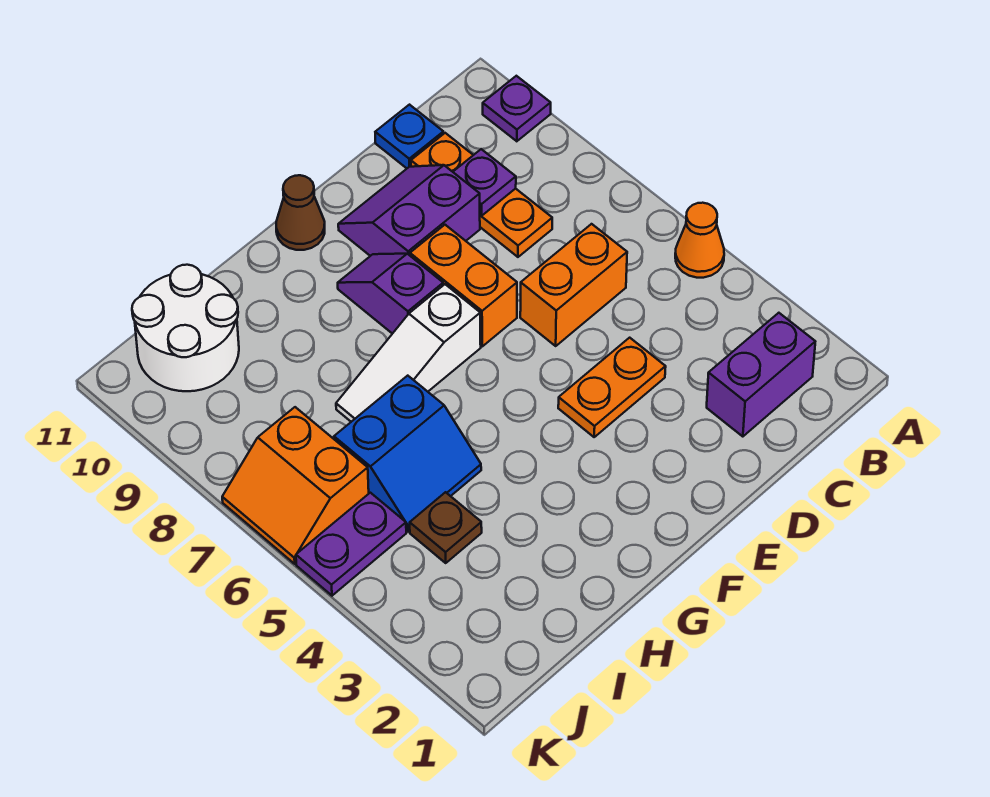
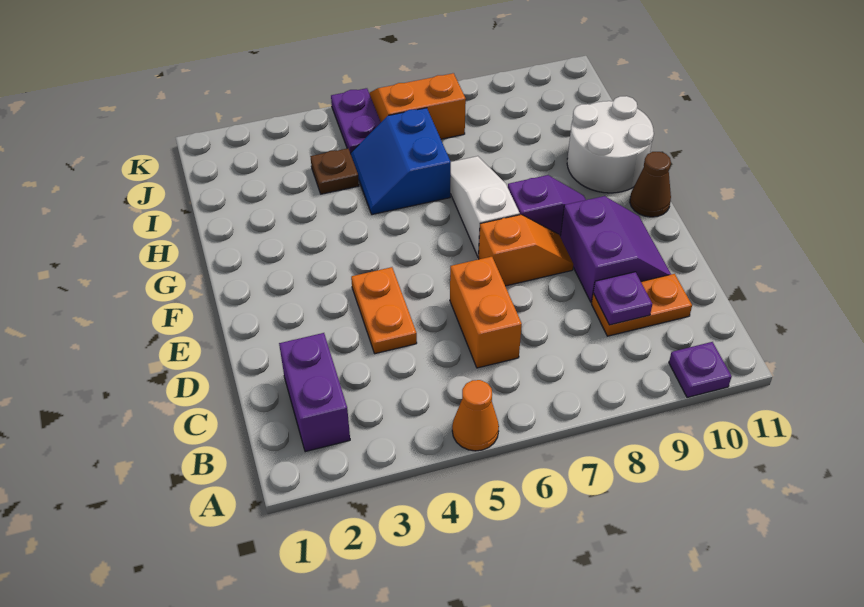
orange 1x3 plate [411,133,552,257] -> orange 1x2 plate [592,274,692,336]
blue 1x1 plate [375,105,443,168] -> none
orange 1x2 brick [410,225,517,346] -> orange 1x2 slope [479,214,574,286]
white 2x2 round brick [132,265,239,391] -> white 2x2 round brick moved to [567,96,654,193]

